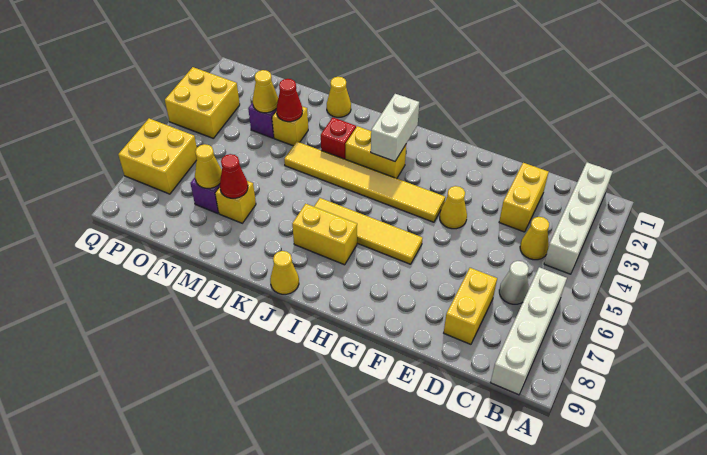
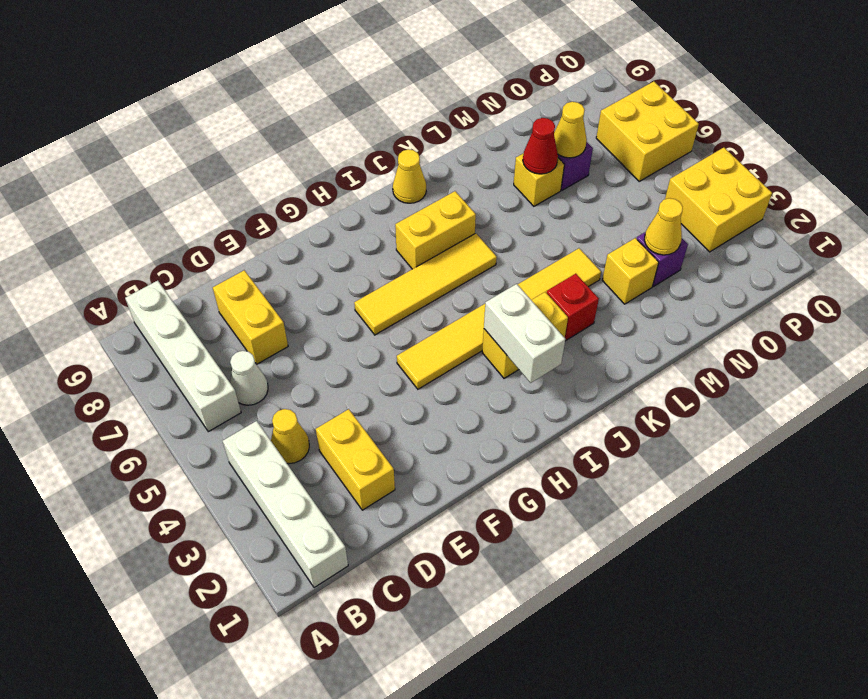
yellow 1x1 cone [440,186,467,229] -> none
yellow 1x1 cone [327,77,351,117] -> none
red 1x1 cone [276,79,303,122] -> none

